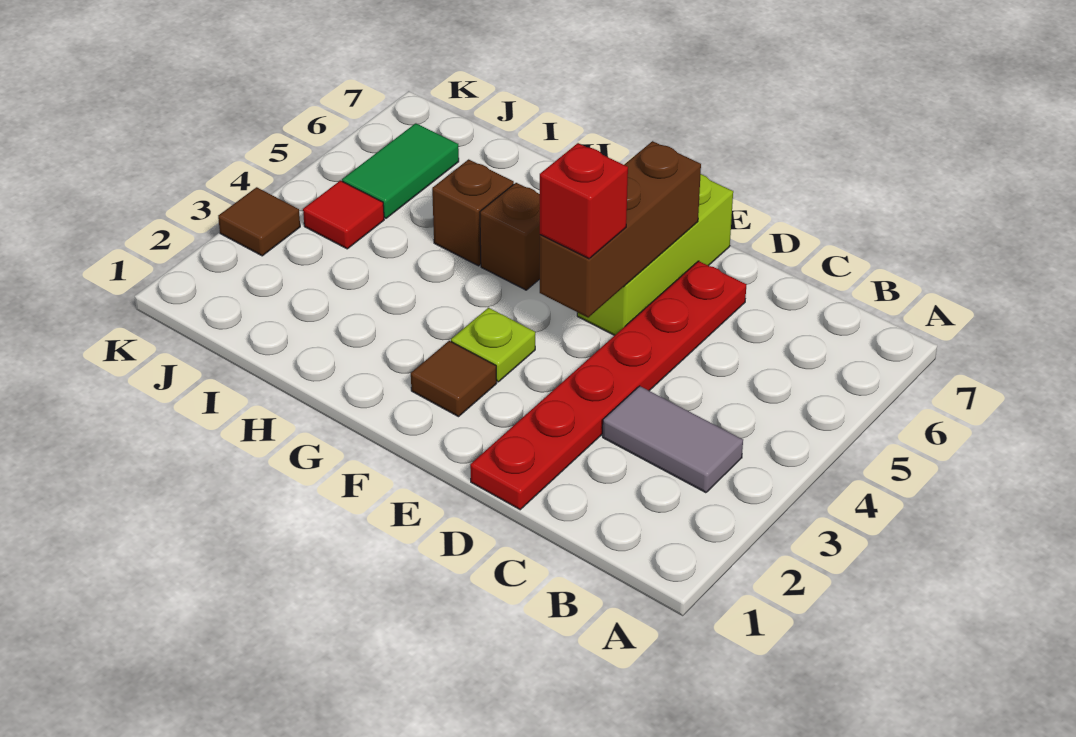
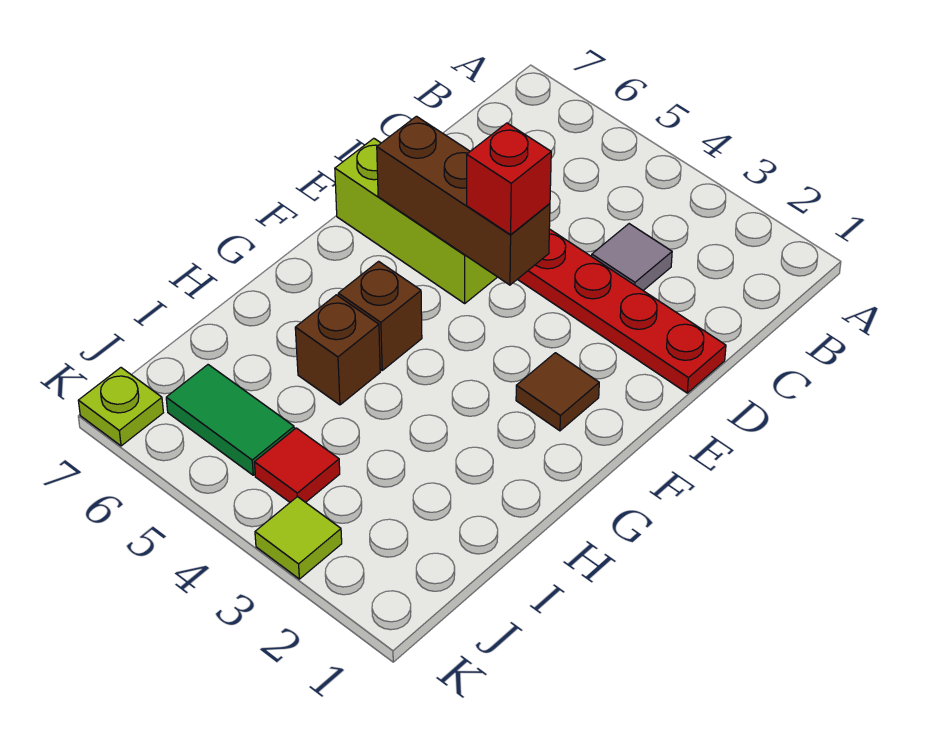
grey 1x2 tile [603,386,743,493] -> grey 1x1 tile [592,224,672,290]
lime 1x1 plate [451,308,535,382] -> lime 1x1 plate moved to [78,368,163,446]
brown 1x1 tile [218,187,300,256] -> lime 1x1 tile [255,497,342,579]

